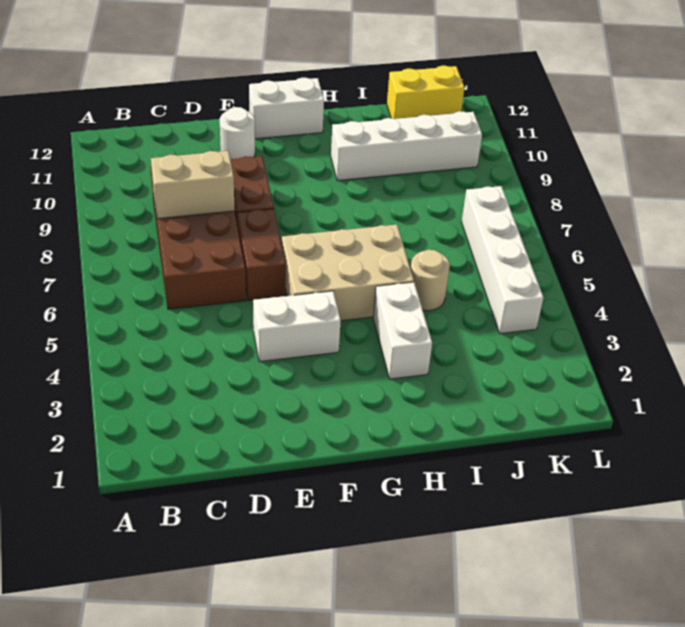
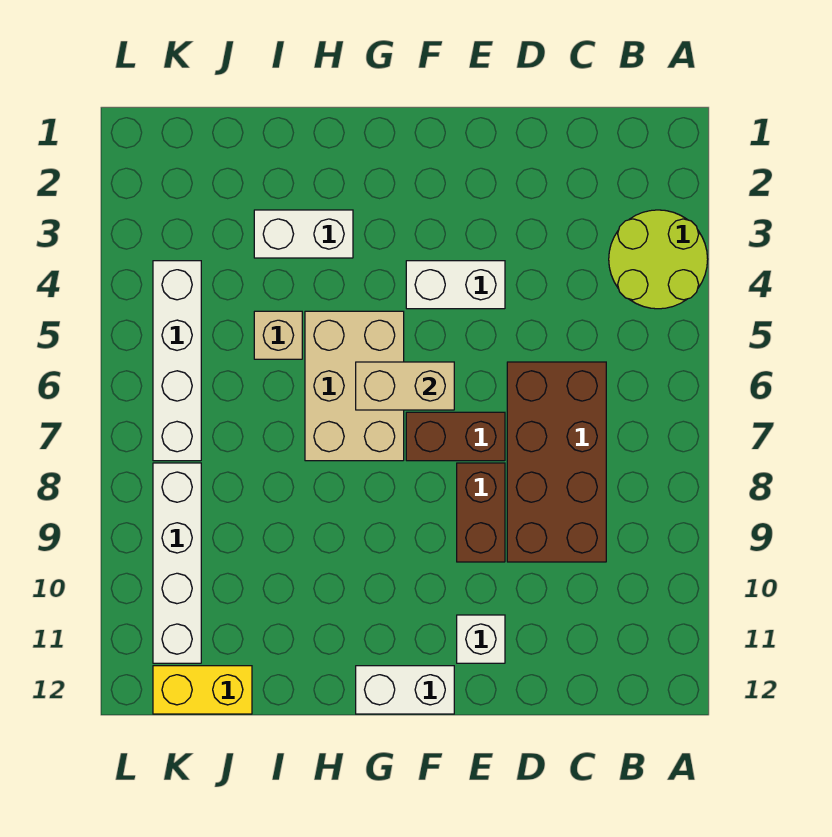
none -> lime 2x2 round brick [609,210,708,309]
tan 1x2 brick [151,151,235,219] -> tan 1x2 brick moved to [356,362,454,410]
brown 1x2 brick [237,209,286,301] -> brown 1x2 brick turned to [406,412,505,461]
white 1x1 round brick [220,107,255,159] -> white 1x1 brick [457,615,505,663]
tan 2x3 brick [282,225,414,321] -> tan 2x3 brick turned to [305,311,404,461]
white 1x2 brick [373,282,432,379] -> white 1x2 brick turned to [254,210,353,258]
white 1x4 brick [331,111,482,181] -> white 1x4 brick turned to [153,463,201,663]
tan 1x1 round brick [410,250,450,311] -> tan 1x1 brick [254,311,302,359]

